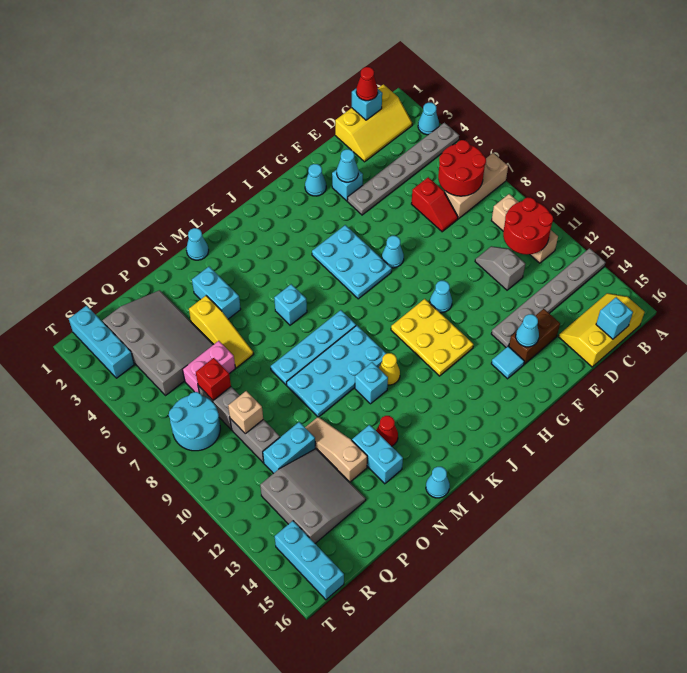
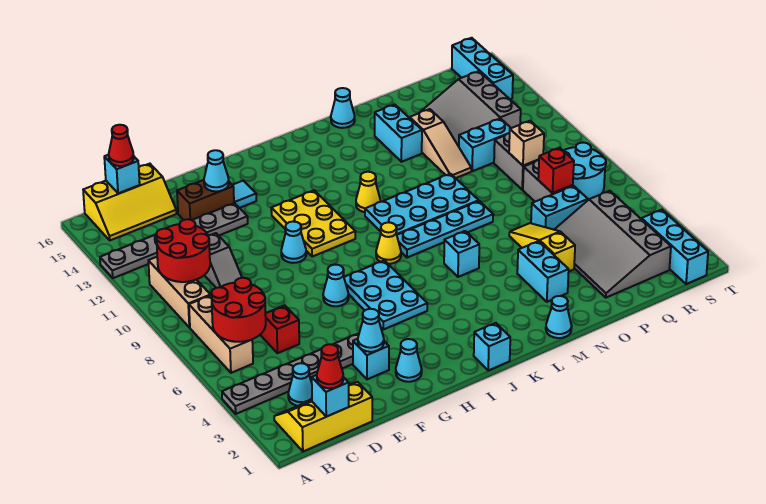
cyan 1x1 cone [418,103,439,135] -> cyan 1x1 cone moved to [288,363,312,406]
tan 1x3 brick [445,153,508,219] -> tan 1x3 brick turned to [189,295,253,373]
none -> yellow 1x1 cone [376,222,401,264]
cyan 1x1 brick [355,362,388,404] -> cyan 1x1 brick moved to [474,323,510,370]
red 1x1 cone [376,416,398,446] -> red 1x1 cone moved to [109,125,134,166]
pink 1x2 brick [183,341,235,392] -> cyan 1x2 brick [531,186,588,230]

